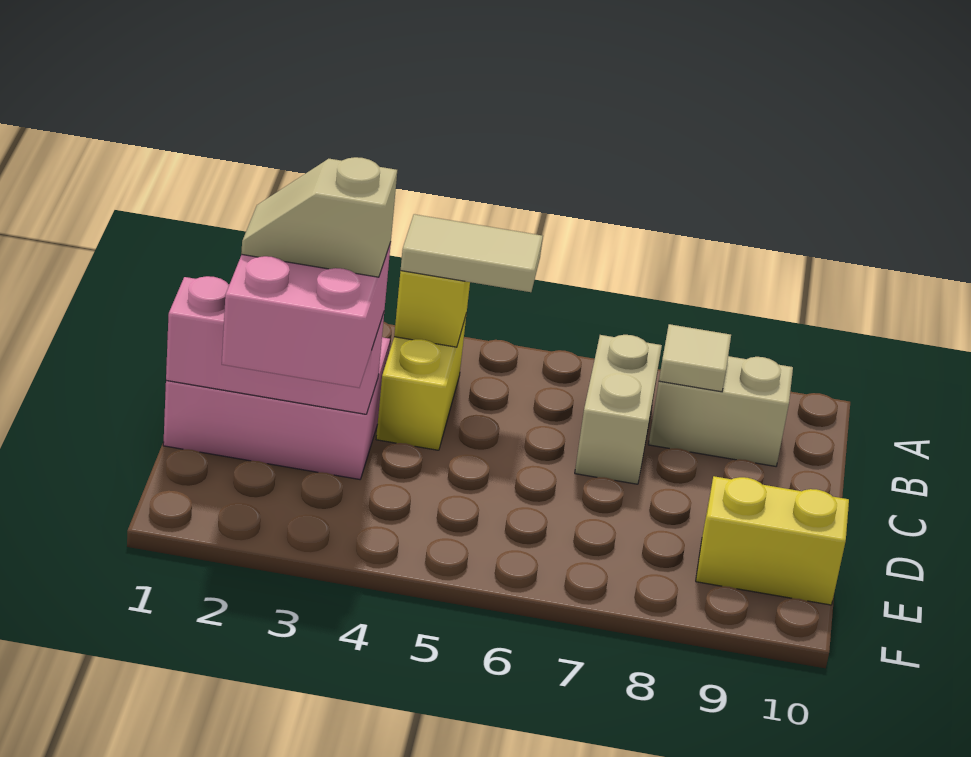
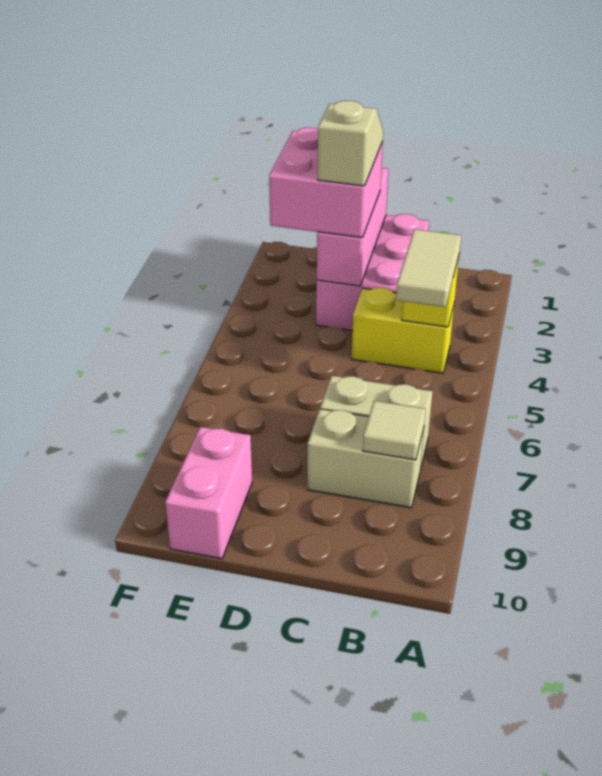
tan 1x2 brick [648,356,793,466] -> tan 1x2 brick turned to [308,409,424,508]
yellow 1x2 brick [696,476,849,605] -> pink 1x2 brick [165,427,252,559]

